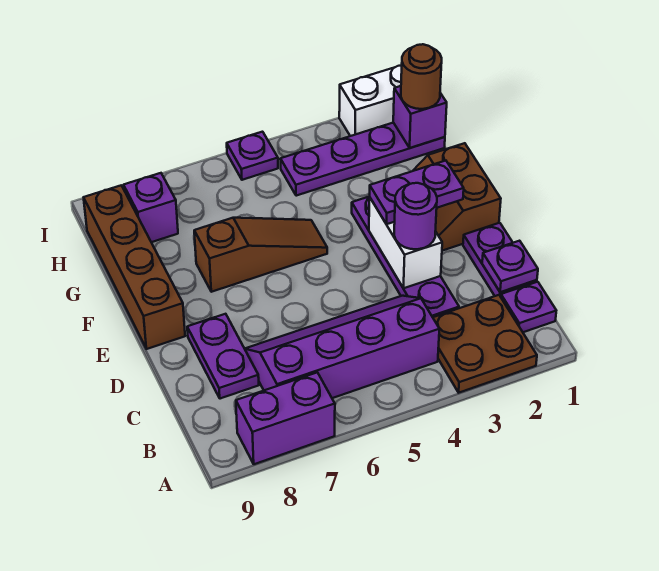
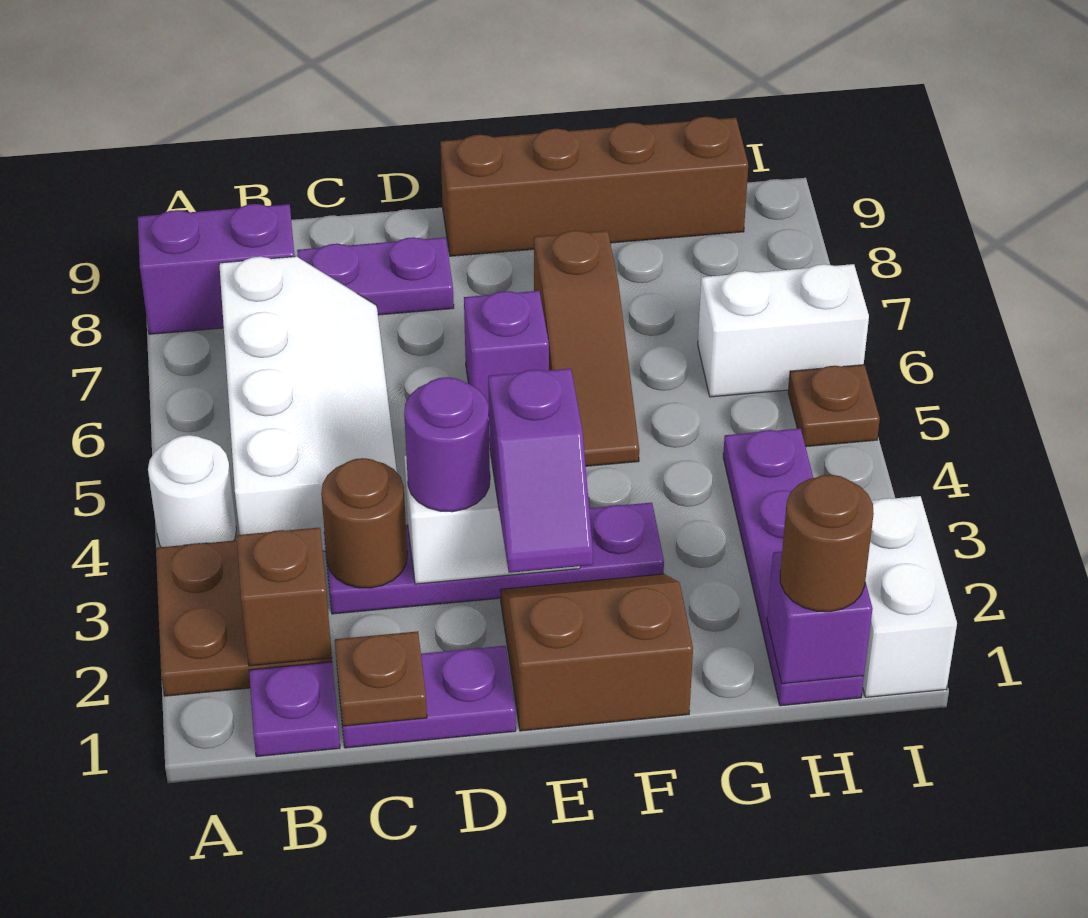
none -> white 1x1 round brick [148,435,236,547]
purple 1x2 brick [236,372,335,464] -> purple 1x2 brick turned to [138,204,295,334]
none -> brown 1x1 brick [237,528,332,666]
purple 2x4 slope [245,296,439,398] -> white 2x4 slope [219,256,397,551]
purple 1x1 plate [482,241,538,292] -> brown 1x1 plate [335,631,427,726]
none -> brown 1x1 round brick [321,458,407,588]
purple 1x2 plate [370,161,464,224] -> purple 1x2 slope [488,369,593,573]
none -> white 1x2 brick [698,264,869,397]
purple 1x1 brick [124,173,178,242] -> purple 1x1 brick moved to [464,291,549,405]
purple 1x1 plate [227,132,278,180] -> brown 1x1 plate [788,365,880,447]

